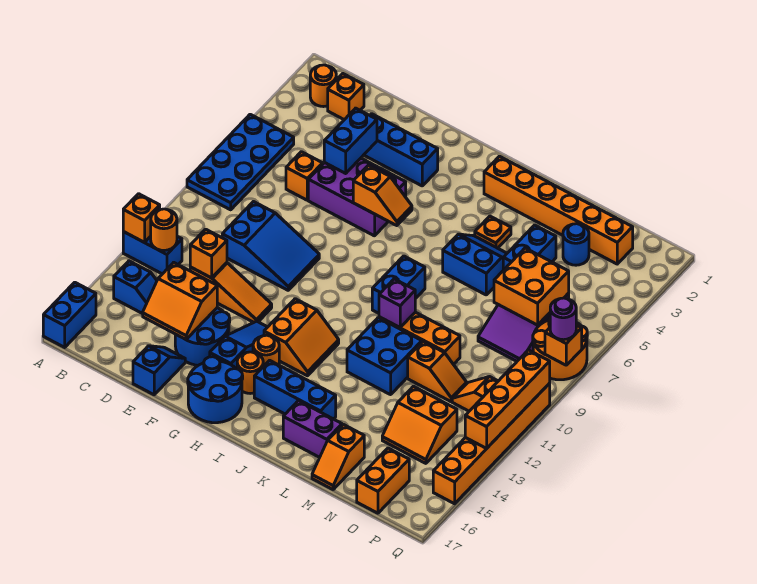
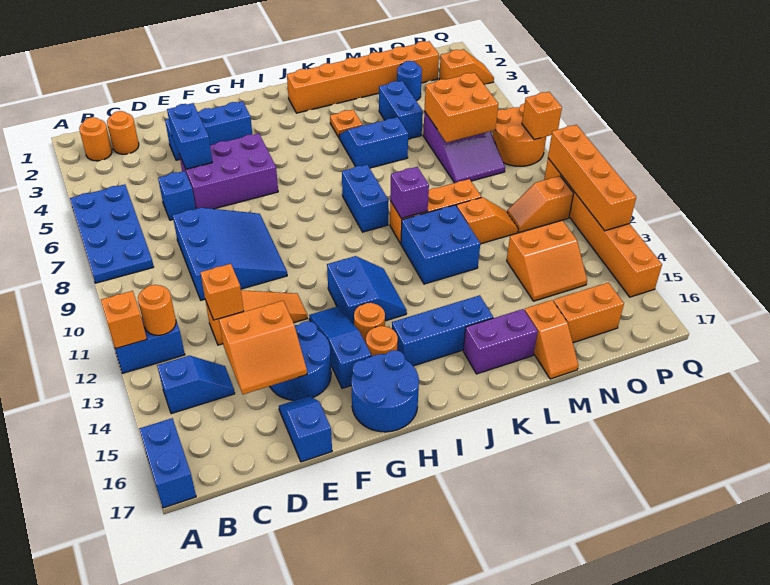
orange 1x1 brick [328,74,364,120] -> orange 1x1 round brick [107,111,139,154]
orange 1x1 brick [286,152,323,200] -> blue 1x1 brick [158,171,196,220]
blue 2x3 slope [222,202,319,290] -> blue 3x3 slope [173,208,287,300]
orange 1x2 slope [353,165,412,226] -> orange 1x2 slope moved to [439,49,494,84]
orange 2x2 slope [264,299,339,376] -> blue 2x2 slope [327,256,407,325]
orange 1x2 brick [357,448,409,513] -> orange 1x2 brick turned to [553,283,624,343]
purple 1x1 round brick [550,298,576,340] -> none

